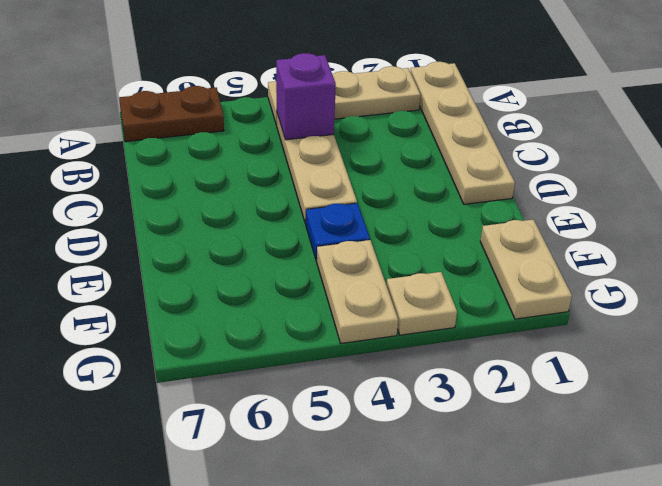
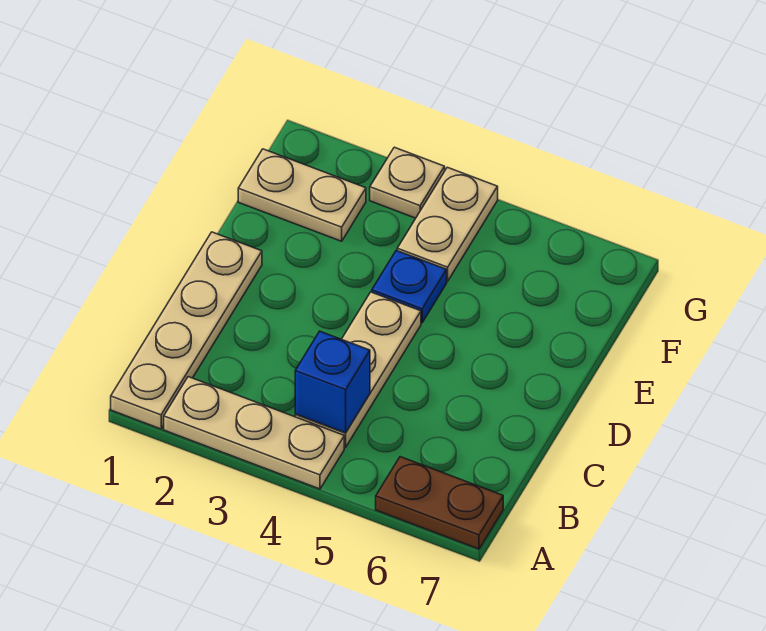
purple 1x1 brick [276,53,336,140] -> blue 1x1 brick [295,331,370,433]
tan 1x2 plate [480,220,572,319] -> tan 1x2 plate turned to [238,149,366,241]

